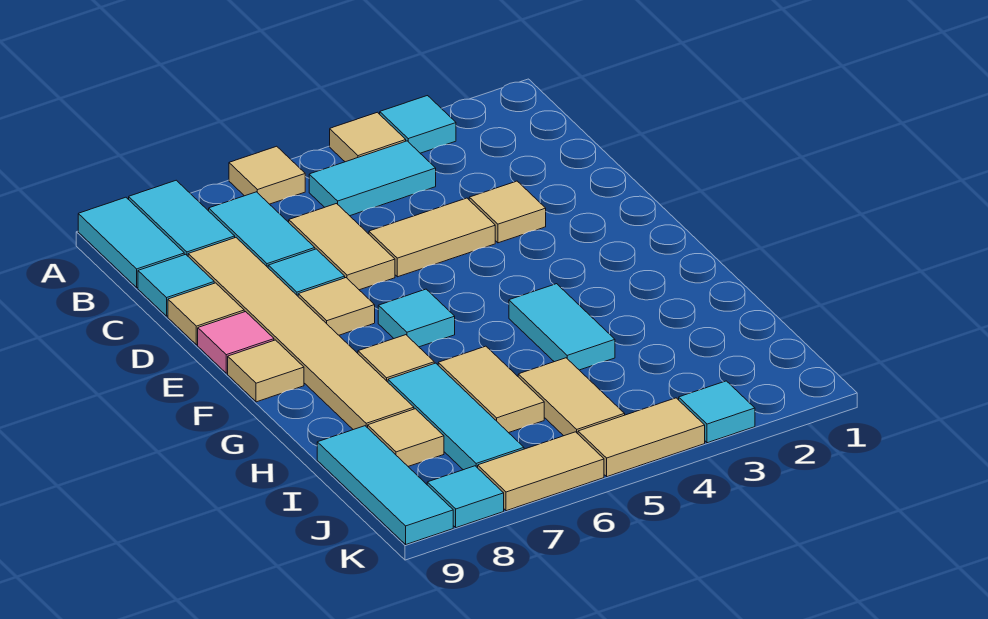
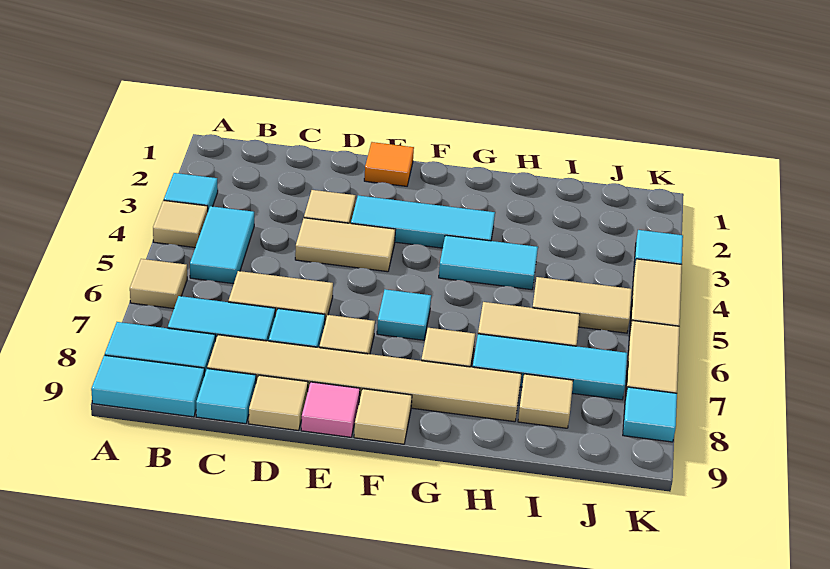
tan 1x2 tile [369,198,495,277] -> tan 1x2 tile turned to [295,218,396,272]
none -> orange 1x1 tile [364,142,414,186]
cyan 1x3 tile [317,426,453,544] -> cyan 1x3 tile moved to [351,195,495,248]

